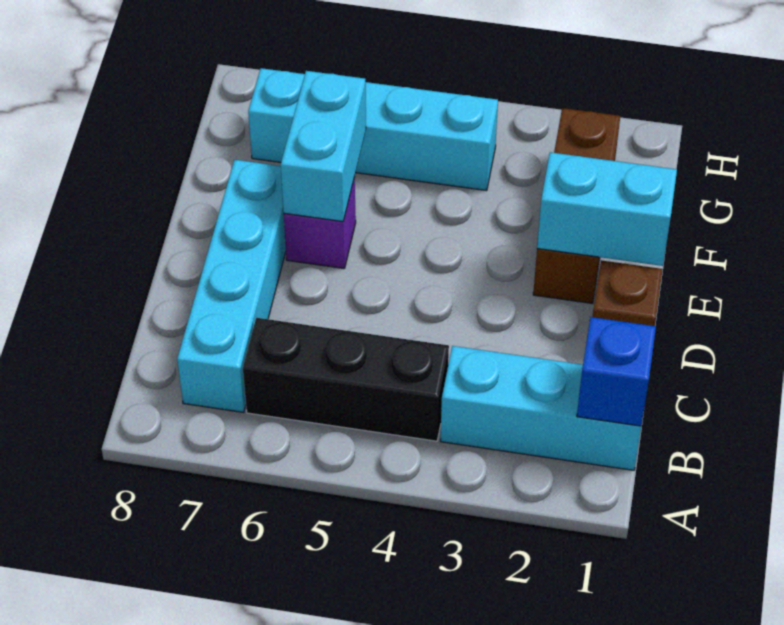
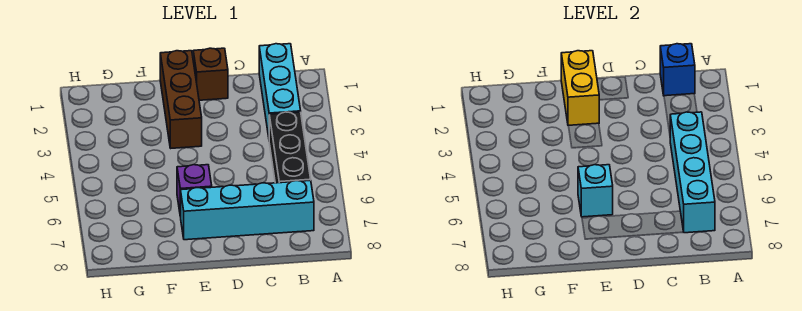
cyan 1x2 brick [537,152,677,266] -> yellow 1x2 brick [561,51,599,126]
brown 1x3 brick [533,108,620,304] -> brown 1x3 brick turned to [160,51,202,148]
cyan 1x2 brick [281,71,366,222] -> cyan 1x1 brick [578,165,613,217]
cyan 1x4 brick [248,68,498,191] -> cyan 1x4 brick moved to [670,112,715,233]

